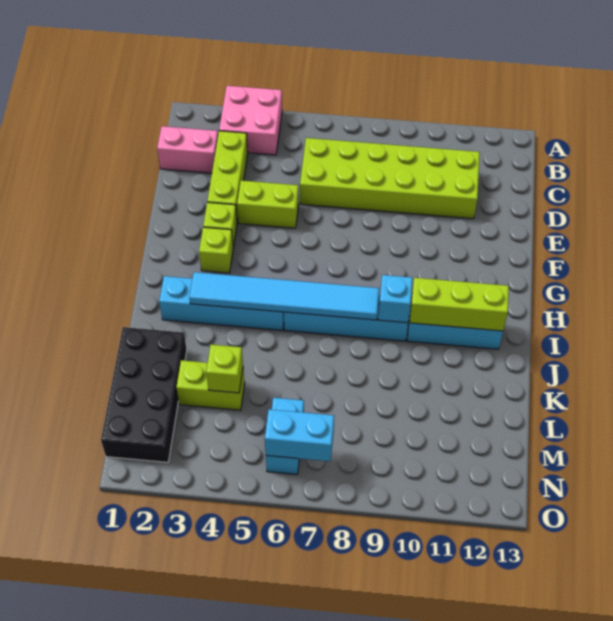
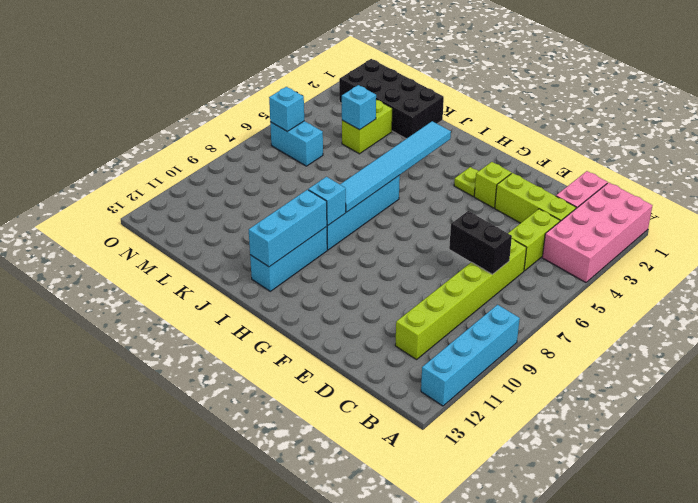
pink 2x2 brick [219,86,282,155] -> pink 2x4 brick [542,182,652,282]
lime 2x6 brick [300,138,480,219] -> lime 1x6 brick [395,239,526,360]
none -> black 1x2 brick [449,211,512,274]
lime 1x2 brick [237,180,299,228] -> lime 1x2 brick moved to [508,209,560,271]
lime 1x1 brick [199,227,233,273] -> lime 1x1 plate [454,167,478,196]
cyan 1x4 brick [159,276,284,330] -> cyan 1x4 brick moved to [421,305,520,406]
lime 1x3 brick [410,278,509,331] -> cyan 1x3 brick [249,190,327,267]
lime 1x1 brick [206,345,243,393] -> cyan 1x1 brick [342,85,376,130]
cyan 1x2 brick [265,409,334,461] -> cyan 1x1 brick [269,87,304,132]

